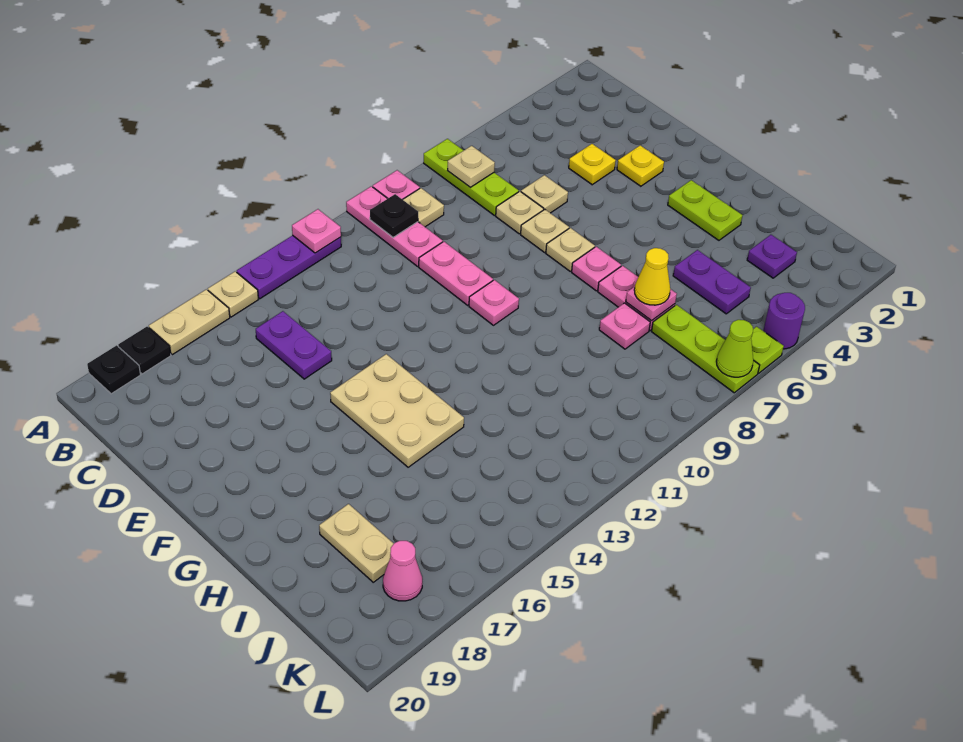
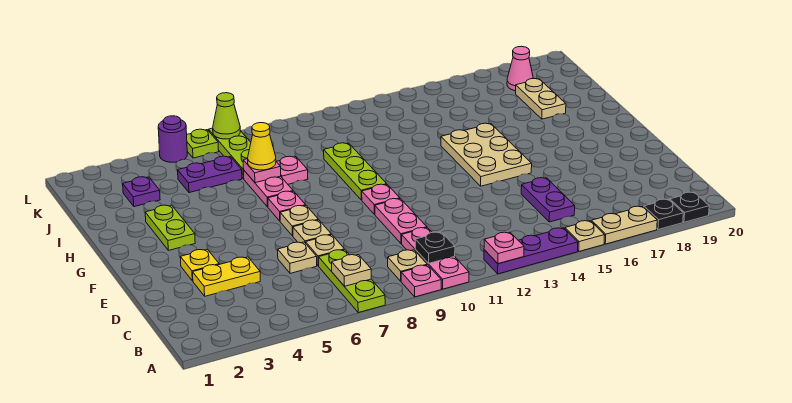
yellow 1x1 plate [569,144,616,185] -> yellow 1x2 plate [193,257,260,296]
none -> lime 1x3 plate [324,143,387,200]
purple 1x2 plate [673,250,751,314] -> purple 1x2 plate turned to [178,156,242,193]

